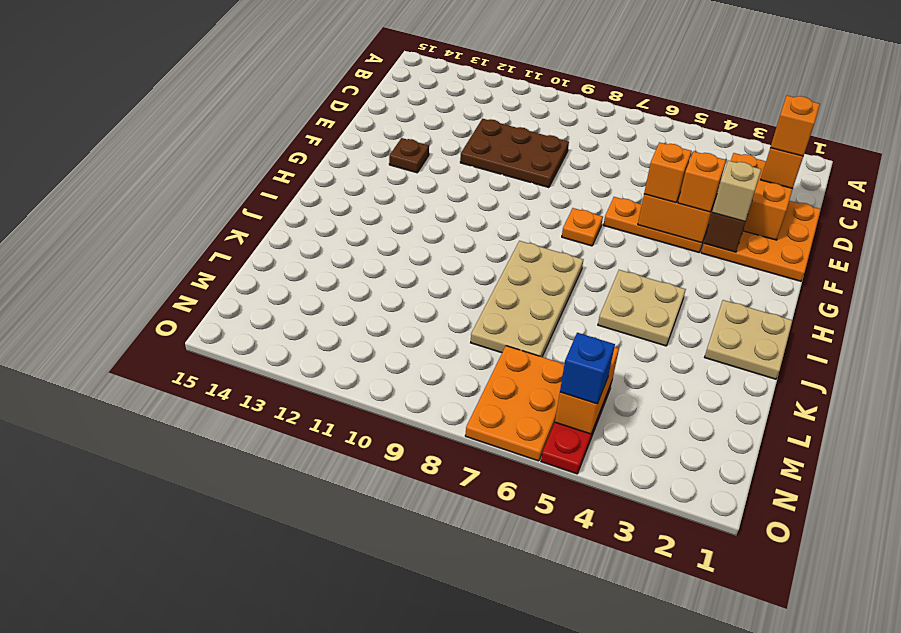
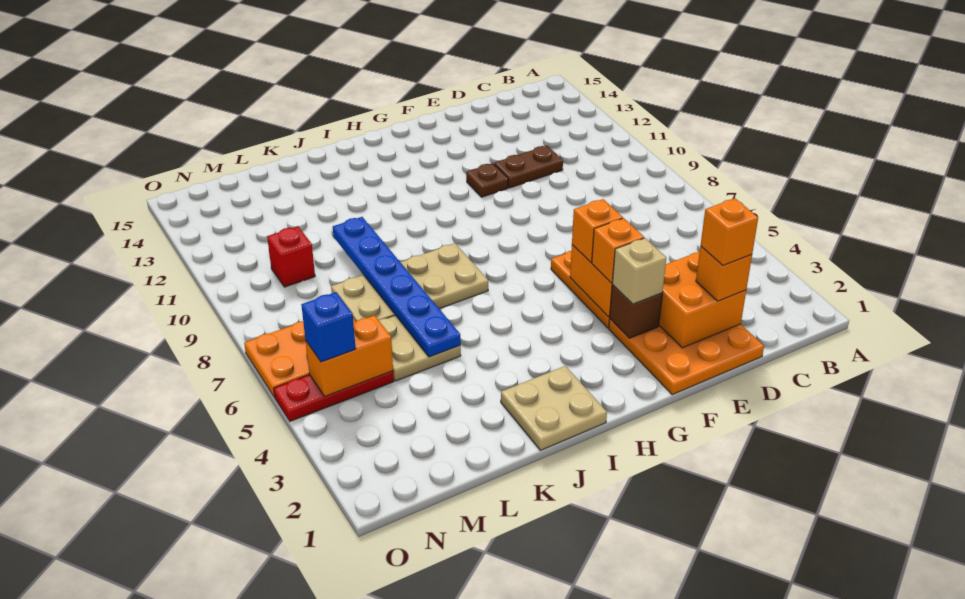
brown 2x3 plate [460,119,569,188] -> brown 1x2 plate [494,146,563,188]
brown 1x1 plate [389,138,429,173] -> brown 1x1 plate moved to [466,163,508,197]
orange 1x1 plate [562,208,603,246] -> none
tan 2x2 plate [598,270,686,346] -> tan 2x2 plate moved to [379,315,461,381]
none -> blue 1x6 plate [333,217,461,357]
none -> red 1x1 brick [267,226,315,287]

